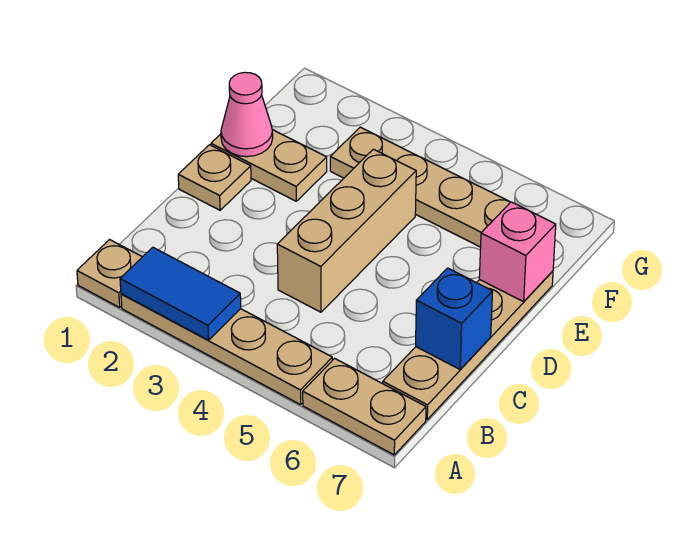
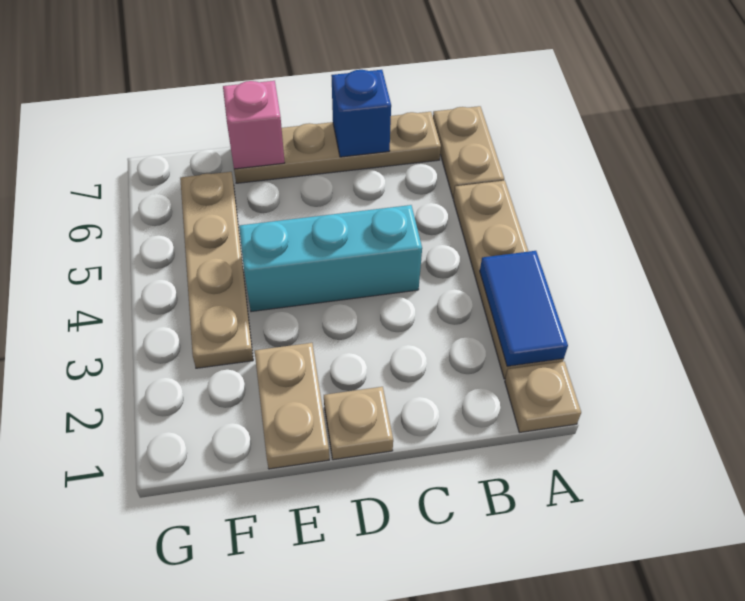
tan 1x3 brick [277,149,416,312] -> cyan 1x3 brick [239,205,422,312]
pink 1x1 cone [221,72,273,157] -> none

